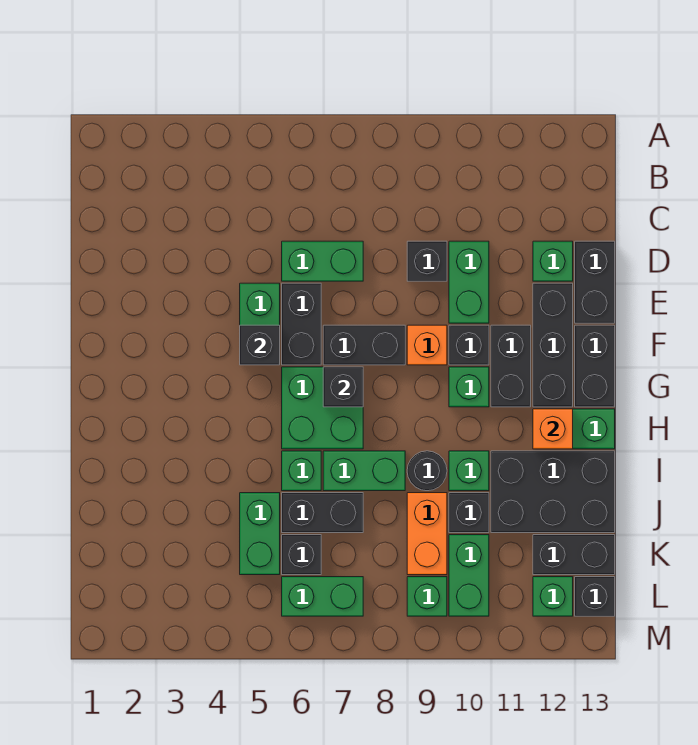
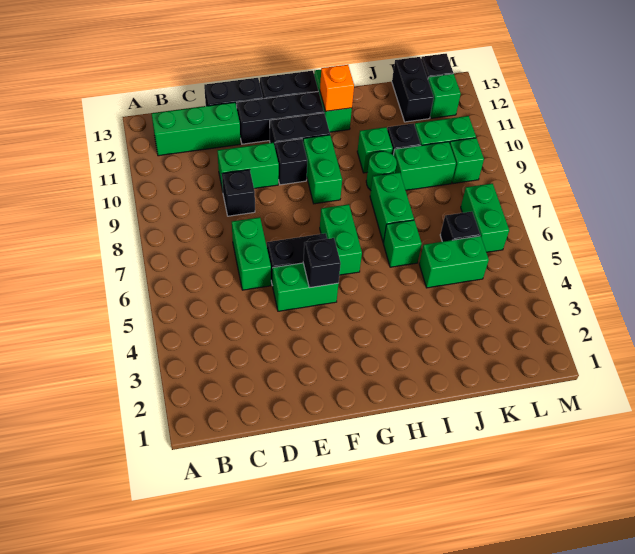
green 1x1 brick [533,241,573,281] -> green 1x3 brick [152,102,240,156]
black 1x2 brick [323,325,405,365] -> none
orange 1x1 brick [407,325,447,365] -> none
green 2x2 brick [282,367,363,449] -> green 1x2 brick [320,204,362,275]
black 1x1 brick [323,367,363,407] -> none
green 1x1 brick [449,367,489,407] -> green 1x2 brick [303,135,342,204]
black 1x1 round brick [407,451,447,491] -> green 1x1 round brick [366,151,397,190]
black 2x3 brick [491,451,615,533] -> none
black 1x2 brick [282,493,363,533] -> none
orange 1x2 brick [407,493,447,575] -> green 1x2 brick [393,142,456,190]

